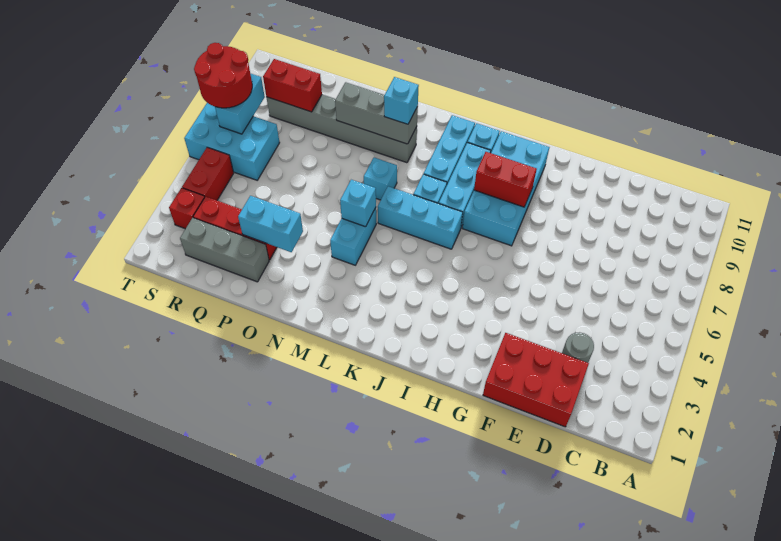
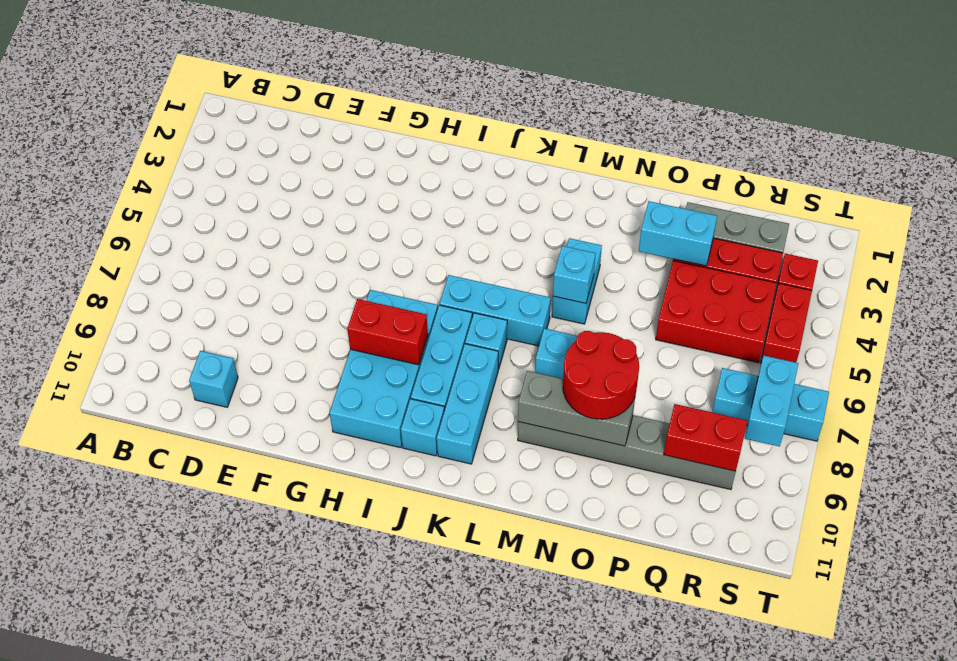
red 2x3 brick [483,333,589,427] -> red 2x3 brick moved to [656,261,777,363]
grey 1x1 round brick [562,332,594,363] -> none
cyan 1x1 brick [384,77,419,124] -> cyan 1x1 brick moved to [189,351,238,407]
cyan 2x3 brick [184,103,280,180] -> cyan 1x3 brick [712,368,829,441]
red 2x2 round brick [194,43,252,108] -> red 2x2 round brick moved to [563,331,639,419]

